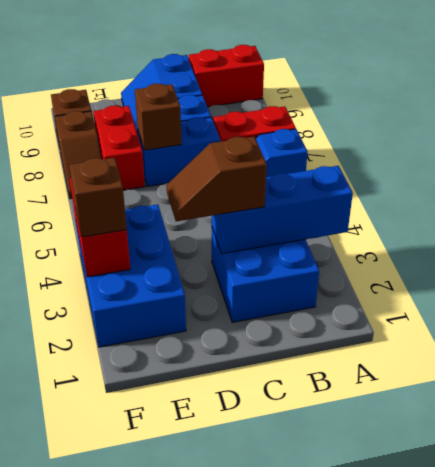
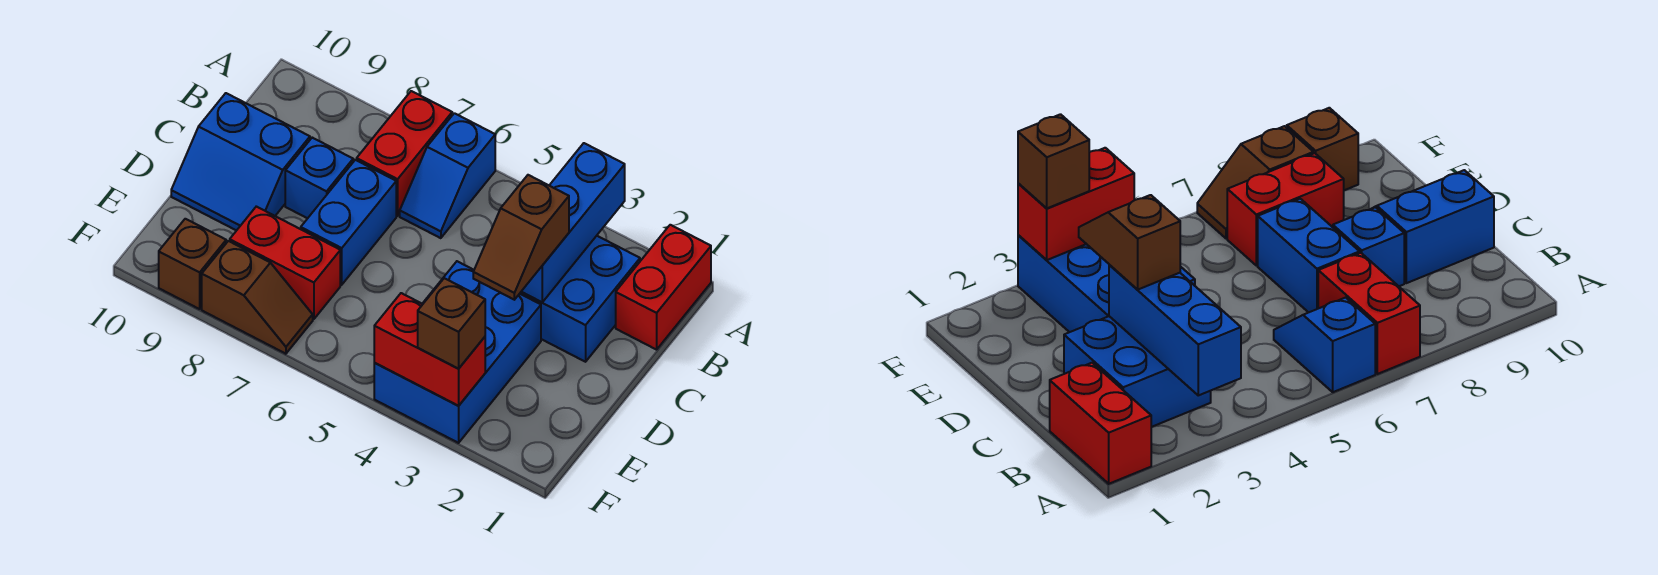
red 1x2 brick [189,45,264,107] -> red 1x2 brick moved to [616,225,711,350]
brown 1x1 brick [135,84,182,150] -> none
blue 2x3 brick [76,204,186,347] -> blue 2x3 brick turned to [374,261,541,443]

